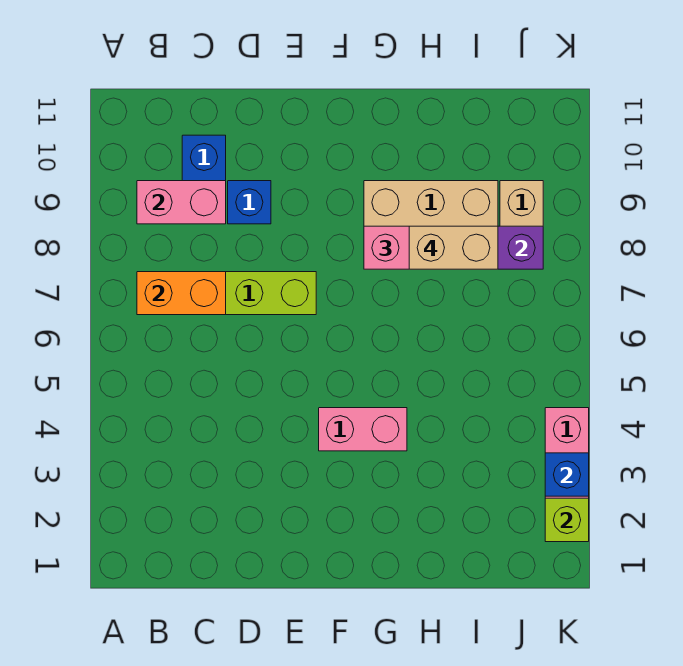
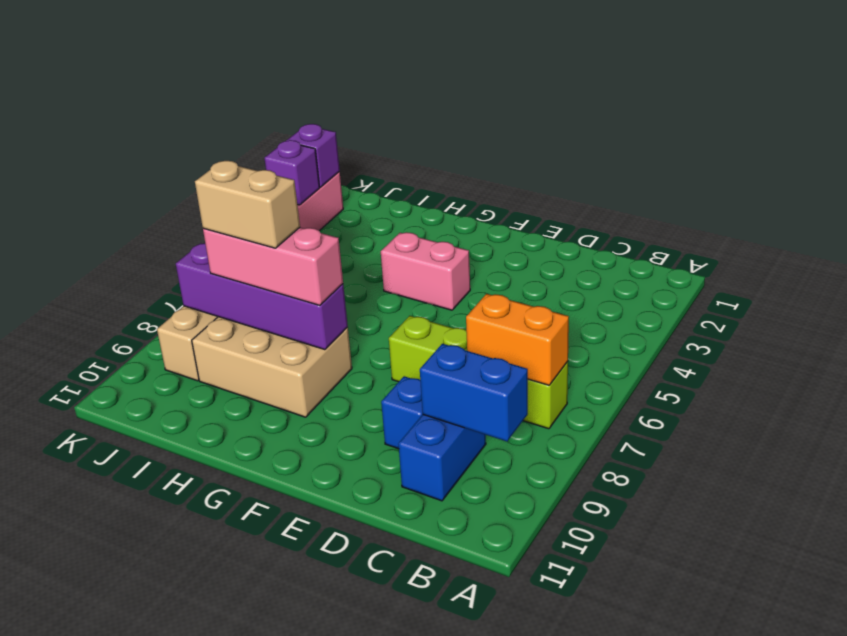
pink 1x2 brick [137,181,226,224] -> blue 1x2 brick [420,344,528,441]
lime 1x1 brick [545,498,589,542] -> purple 1x1 brick [286,124,340,187]
blue 1x1 brick [545,453,589,496] -> purple 1x1 brick [264,140,320,205]

